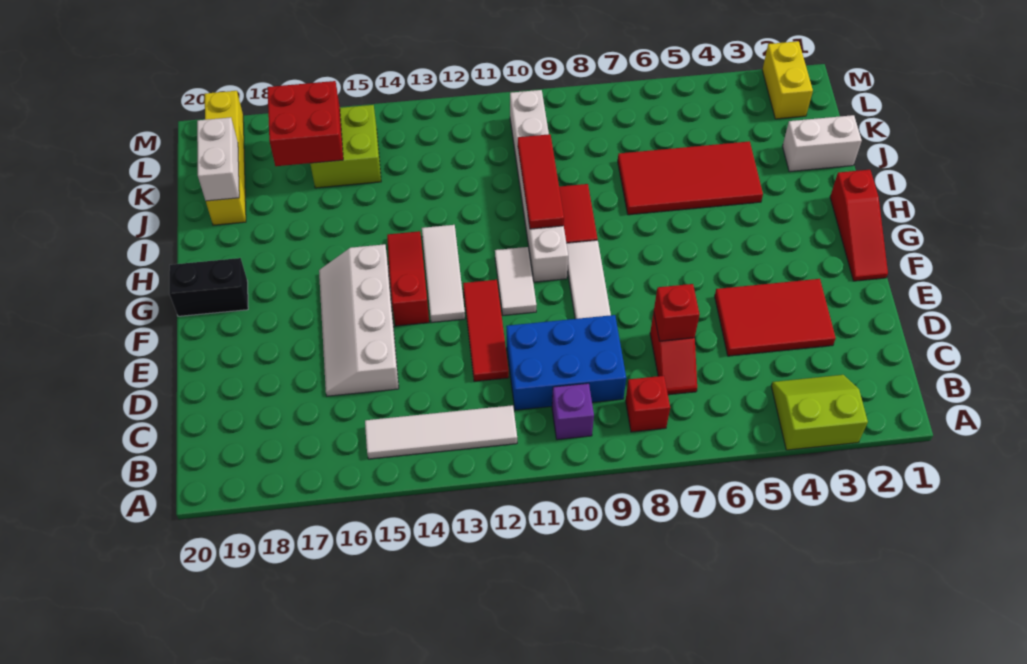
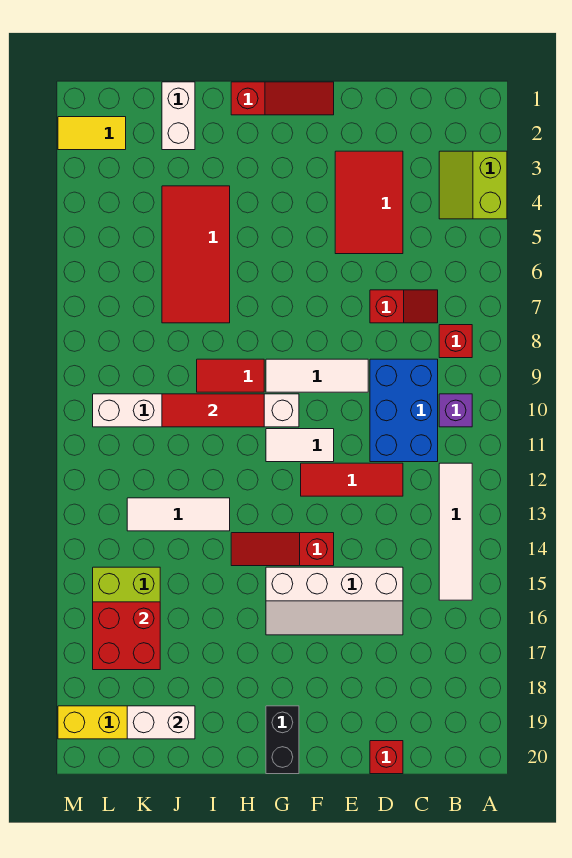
red 1x1 brick [654,284,700,341] -> red 1x1 brick moved to [370,741,403,774]
white 1x3 tile [422,225,465,322] -> white 1x3 tile moved to [127,498,230,531]
yellow 1x2 brick [762,41,813,119] -> yellow 1x2 tile [58,117,126,150]

